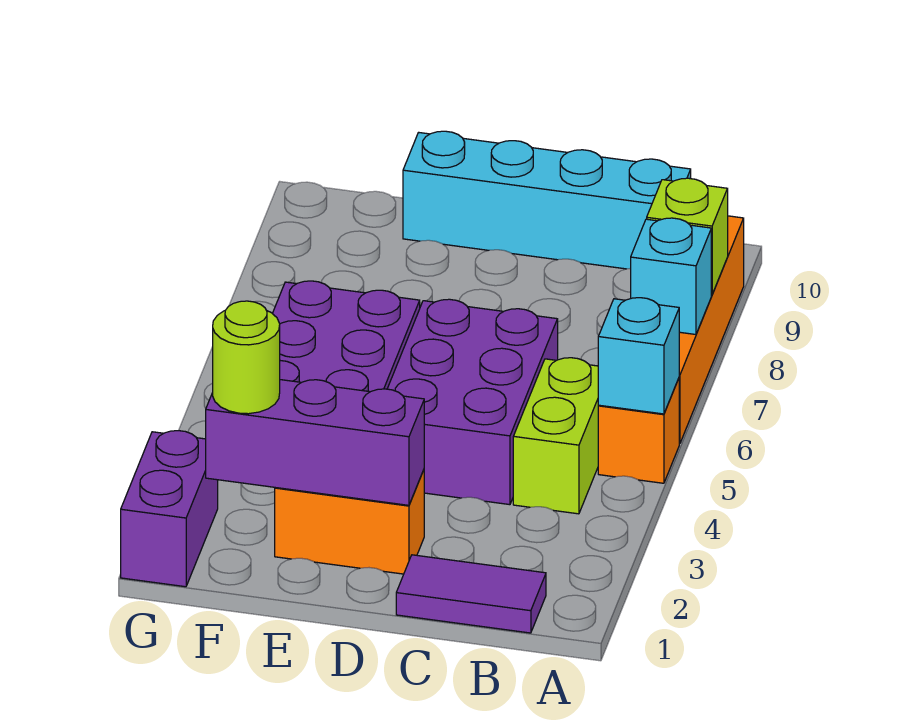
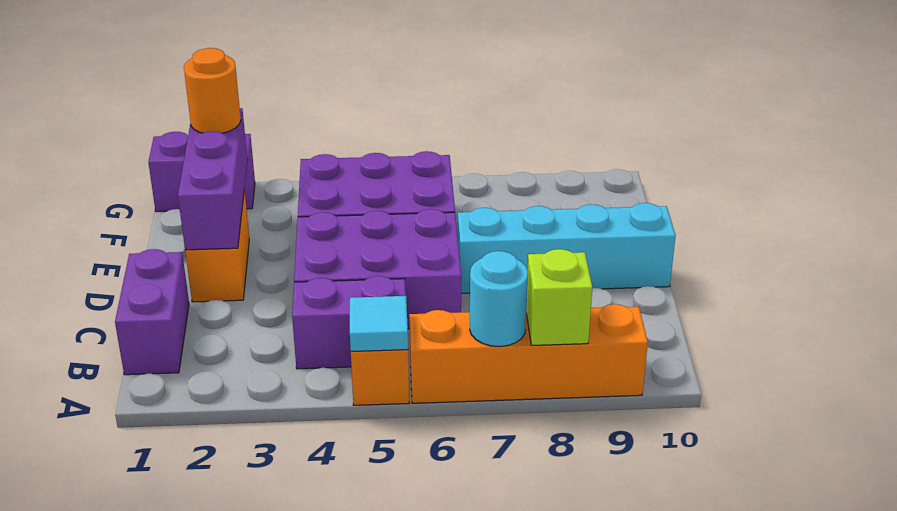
cyan 1x1 brick [598,298,679,414] -> cyan 1x1 tile [350,296,408,352]
cyan 1x1 brick [631,218,711,334] -> cyan 1x1 round brick [470,251,528,347]
purple 1x2 tile [396,555,546,633] -> purple 1x2 brick [115,249,189,375]
lime 1x2 brick [513,358,599,514] -> purple 1x2 brick [292,276,406,369]
cyan 1x4 brick [403,131,691,269] -> cyan 1x4 brick turned to [458,203,676,293]
lime 1x1 round brick [213,301,280,414] -> orange 1x1 round brick [184,48,241,133]

